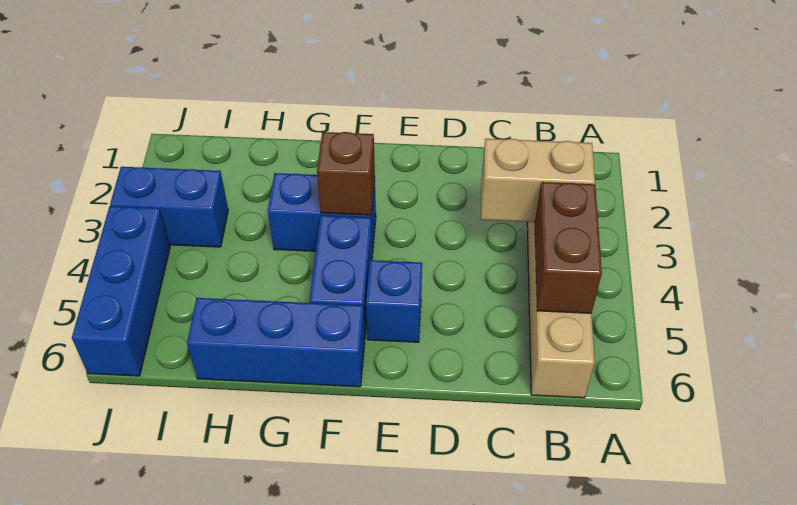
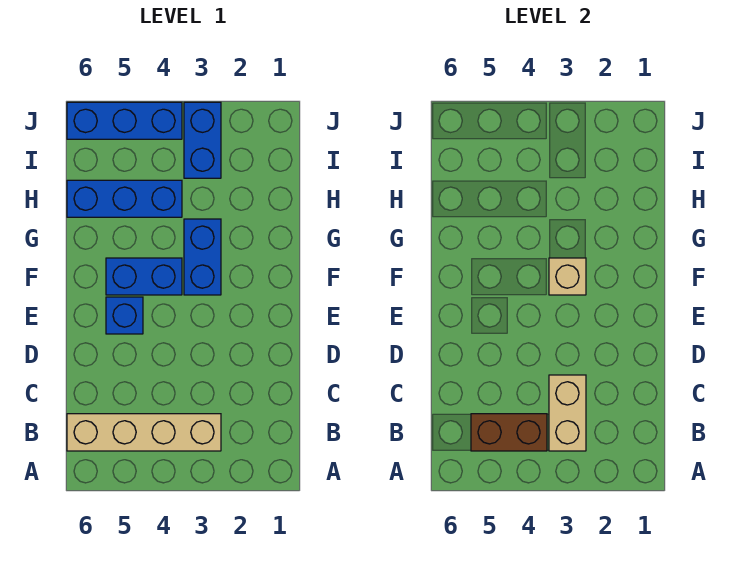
brown 1x1 brick [317,132,375,215] -> tan 1x1 brick [549,258,586,295]
blue 1x3 brick [187,298,365,387] -> blue 1x3 brick turned to [67,180,182,217]

